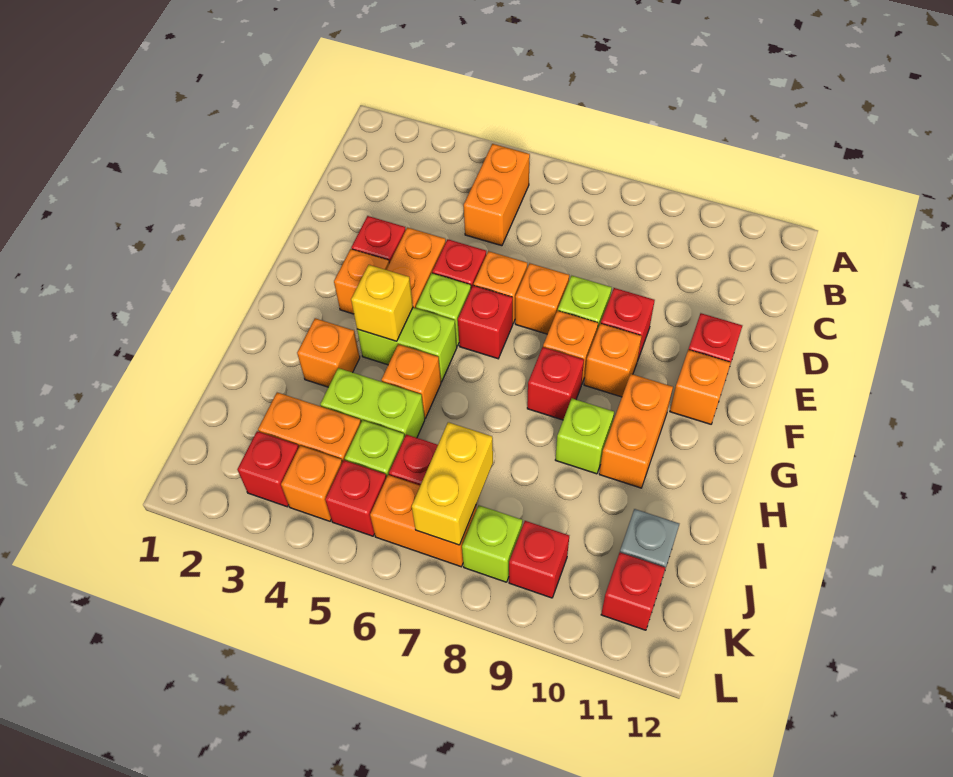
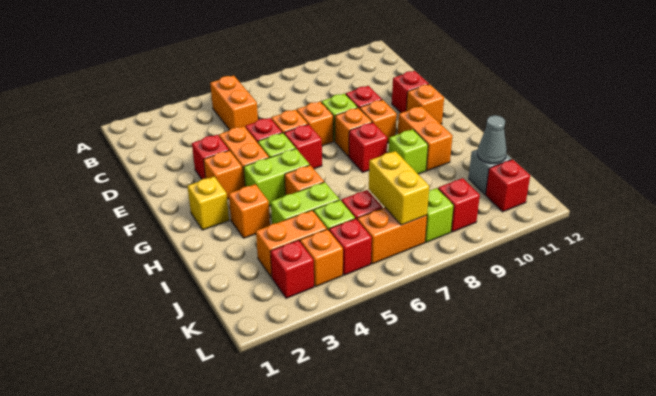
yellow 1x1 brick [351,265,413,341] -> yellow 1x1 brick moved to [187,177,229,230]
none -> grey 1x1 cone [477,115,507,164]

